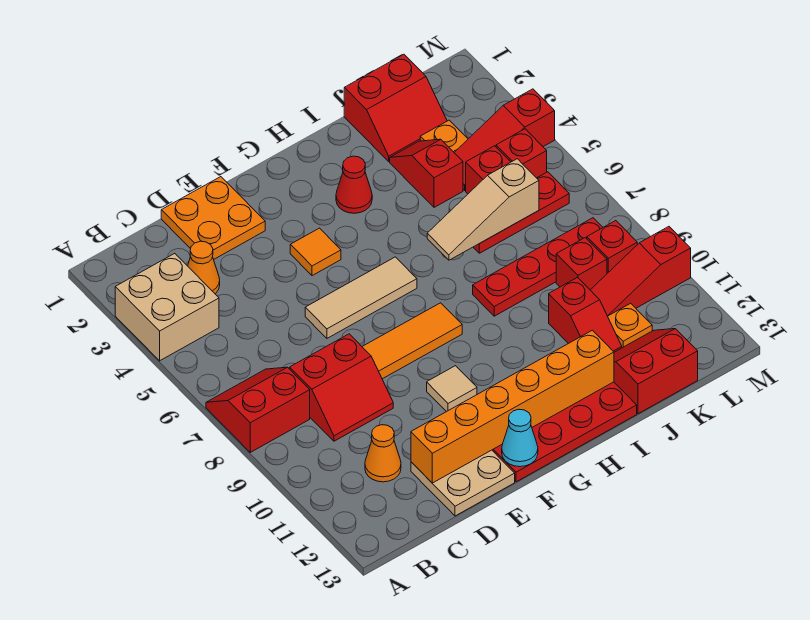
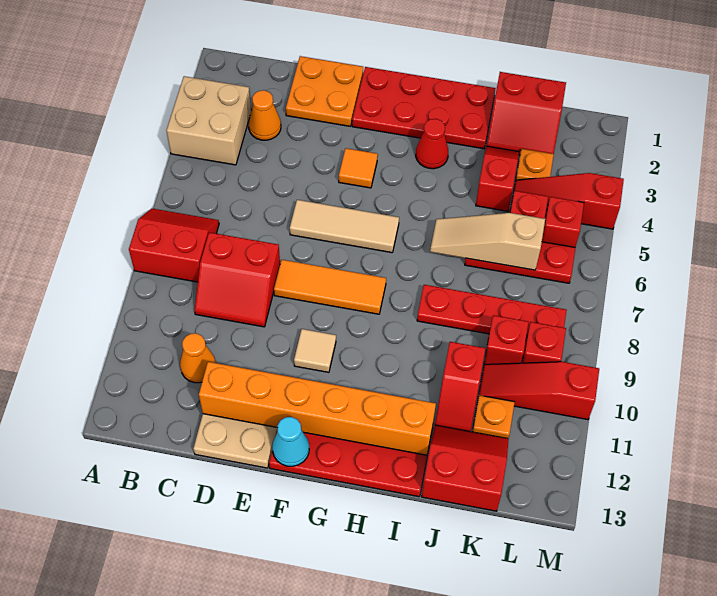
none -> red 2x4 plate [352,67,496,149]

